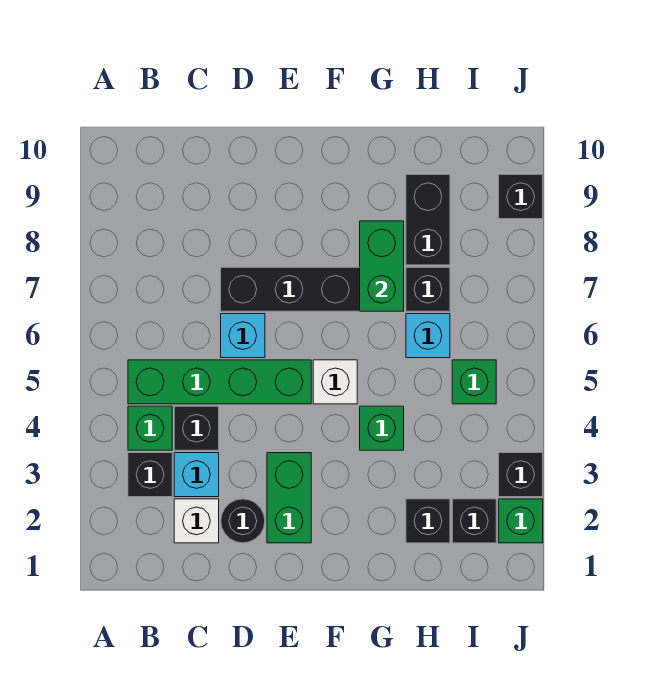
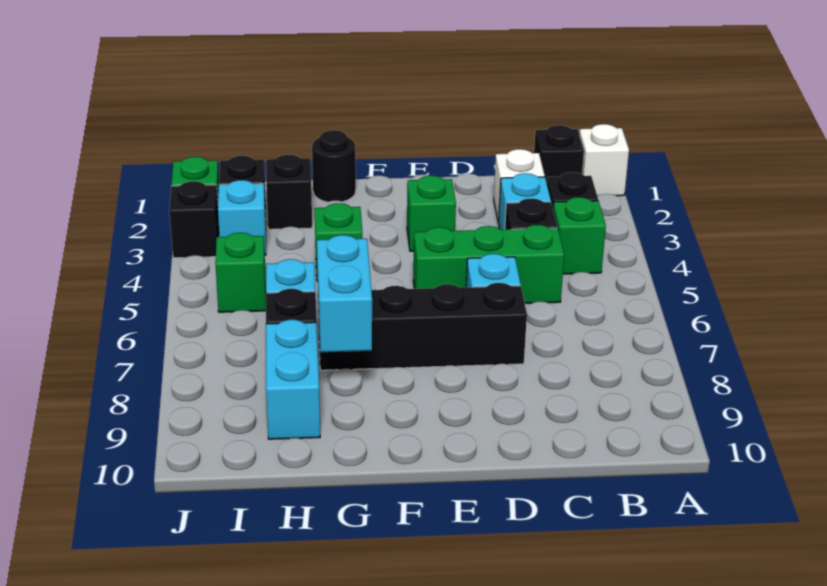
green 1x4 brick [128,360,311,404] -> green 1x3 brick [413,225,564,303]
black 1x1 round brick [221,499,265,543] -> black 1x1 round brick moved to [312,130,356,202]
green 1x2 brick [267,453,311,543] -> green 1x1 brick [407,176,456,251]
white 1x1 brick [313,360,357,404] -> white 1x1 brick moved to [579,124,629,196]
green 1x2 brick [360,221,404,311] -> cyan 1x2 brick [317,235,372,352]
black 1x2 brick [406,175,450,265] -> cyan 1x2 brick [266,320,320,439]
none -> cyan 1x1 brick [218,180,266,255]
black 1x1 brick [499,175,543,219] -> black 1x1 brick moved to [534,125,584,183]

